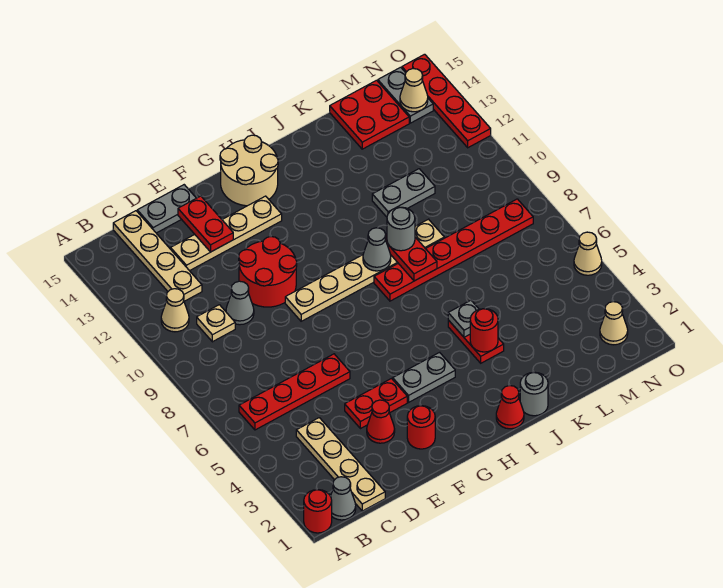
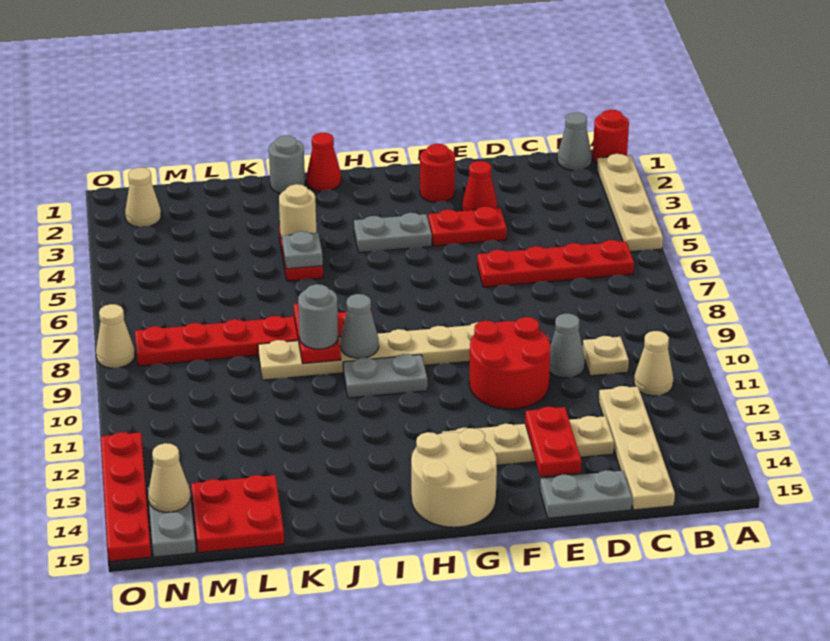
tan 1x4 plate [296,418,385,511] -> tan 1x4 plate moved to [597,154,663,252]
red 1x1 round brick [470,309,498,352] -> tan 1x1 round brick [279,184,317,238]
grey 1x2 plate [372,169,435,217] -> grey 1x2 plate moved to [343,354,427,398]
tan 1x1 cone [574,232,602,275] -> tan 1x1 cone moved to [96,304,135,368]

